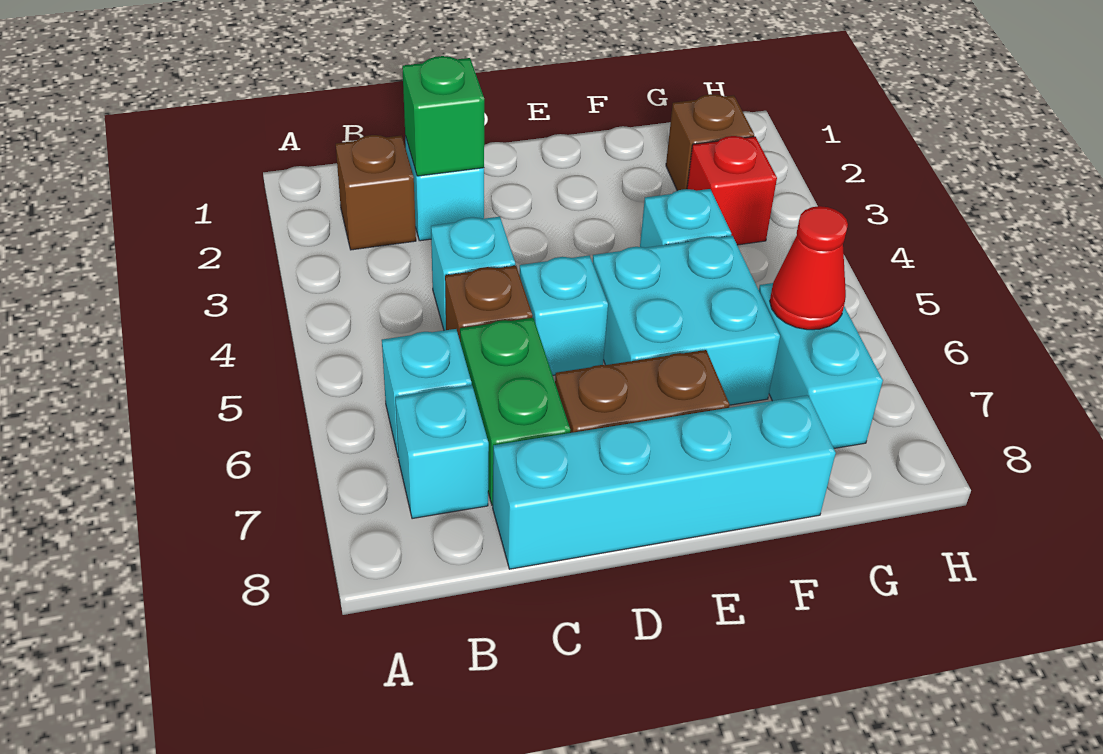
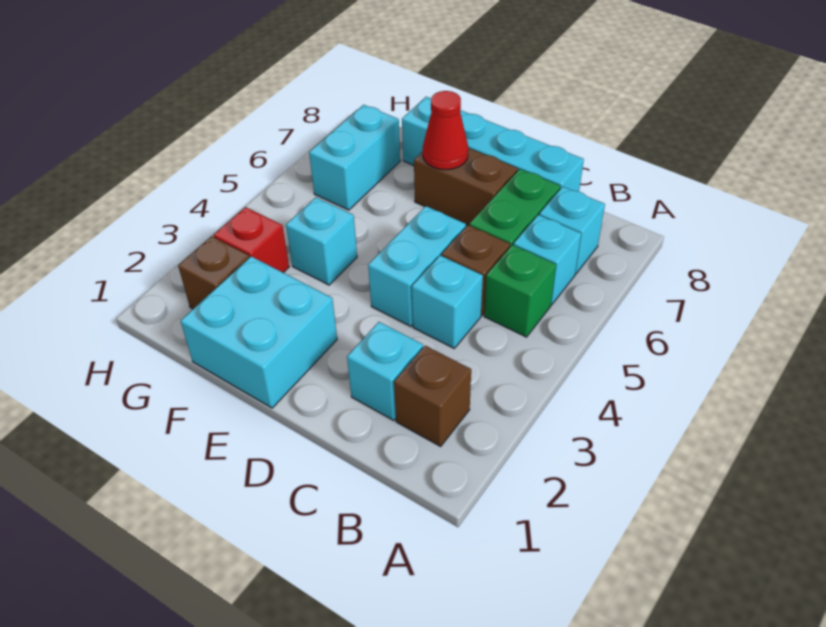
green 1x1 brick [402,56,484,176] -> green 1x1 brick moved to [484,245,556,337]
cyan 1x1 brick [519,255,608,375] -> cyan 1x2 brick [368,206,466,326]
cyan 2x2 brick [593,236,780,405] -> cyan 2x2 brick moved to [181,256,337,408]
red 1x1 cone [770,206,848,330] -> red 1x1 cone moved to [423,91,468,170]

